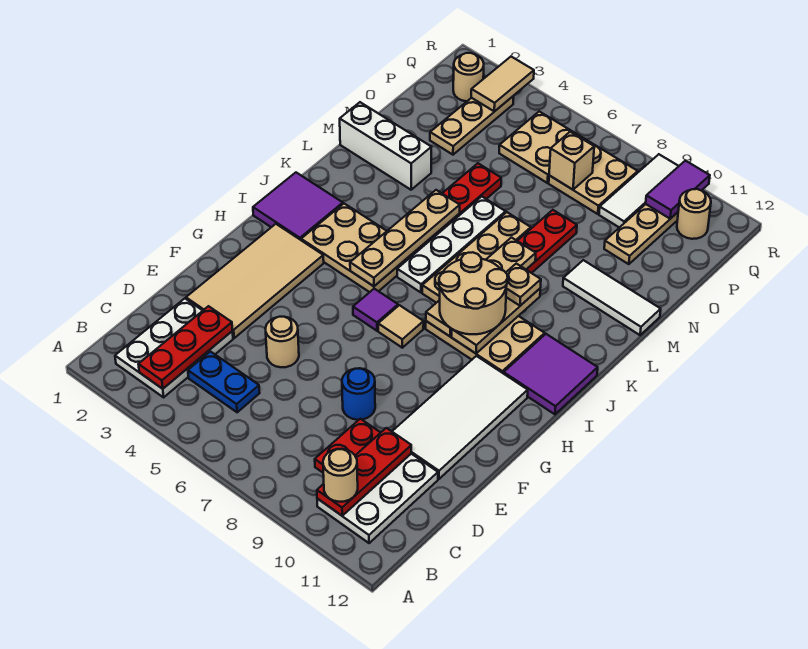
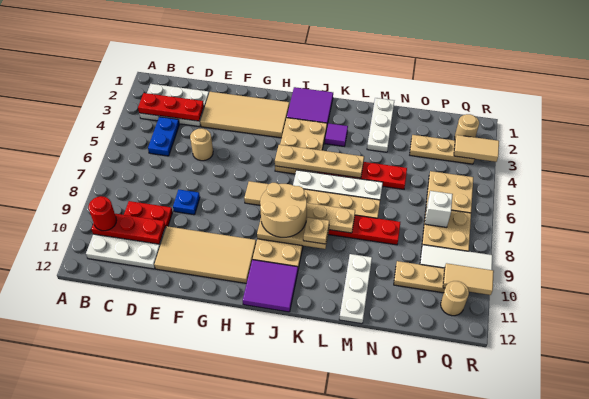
tan 1x1 round brick [323,449,358,502] -> red 1x1 round brick [89,196,117,231]
blue 1x1 round brick [342,368,375,420] -> blue 1x1 plate [173,190,200,215]
white 2x4 tile [392,356,528,479] -> tan 2x4 tile [154,226,256,283]
purple 1x1 tile [353,289,398,331] -> purple 1x1 tile moved to [325,123,348,146]
white 1x3 brick [340,102,431,190] -> white 1x3 plate [367,98,394,152]
white 1x3 tile [563,260,661,335] -> white 1x3 plate [339,254,372,324]
tan 1x1 brick [549,132,594,190] -> white 1x1 brick [425,191,453,227]
purple 1x2 tile [646,161,710,219] -> tan 1x2 tile [443,263,494,295]

